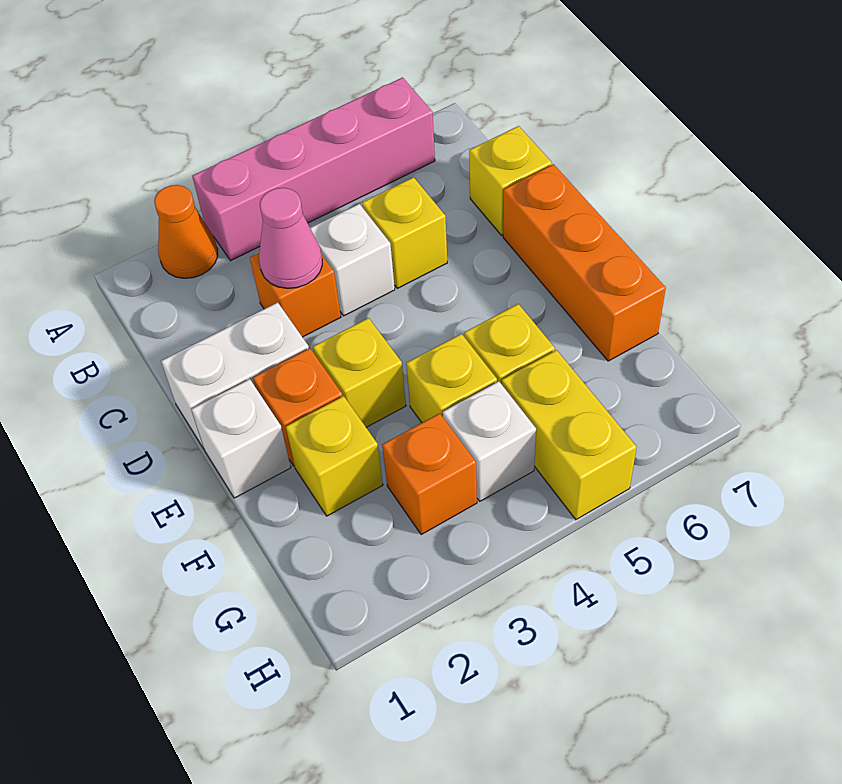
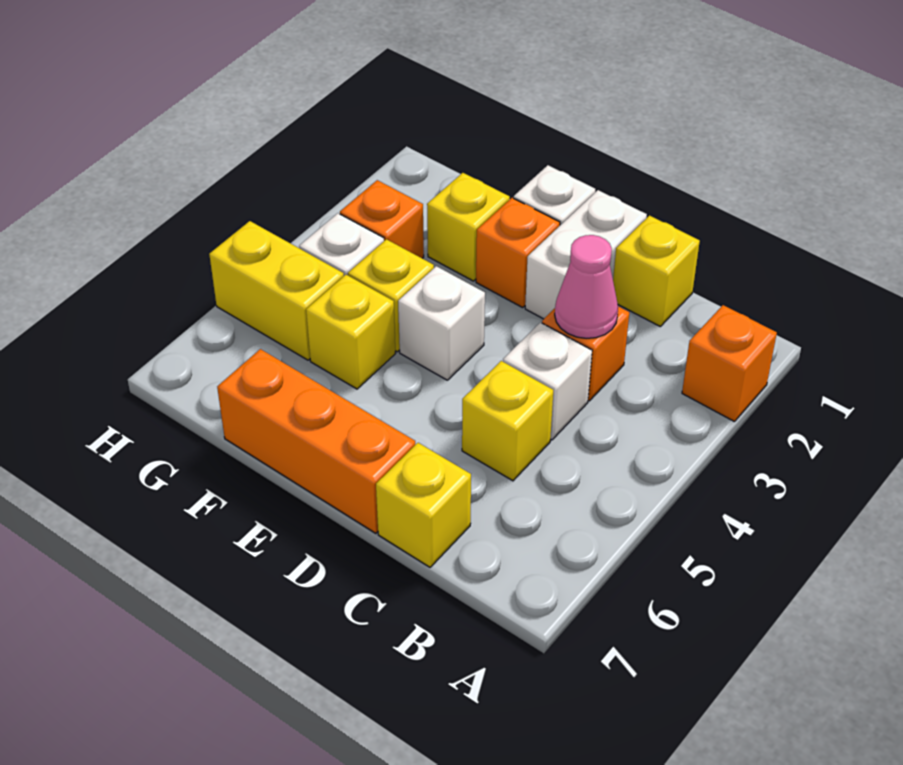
orange 1x1 cone [154,185,218,278] -> orange 1x1 brick [682,305,777,422]
pink 1x4 brick [192,78,435,261] -> none
yellow 1x1 brick [313,318,406,427] -> yellow 1x1 brick moved to [613,216,700,326]
none -> white 1x1 brick [398,266,485,380]

